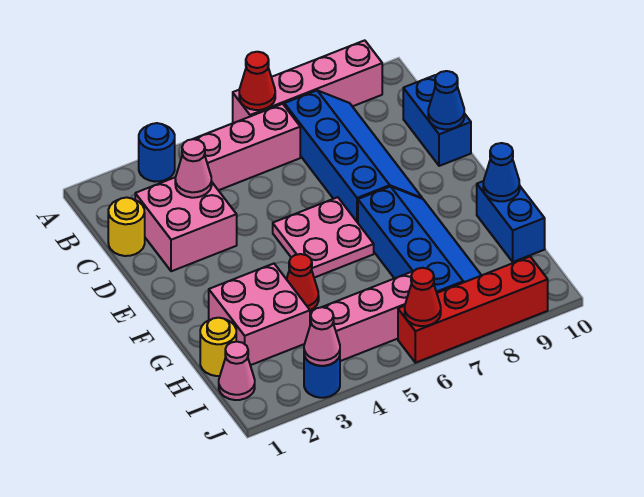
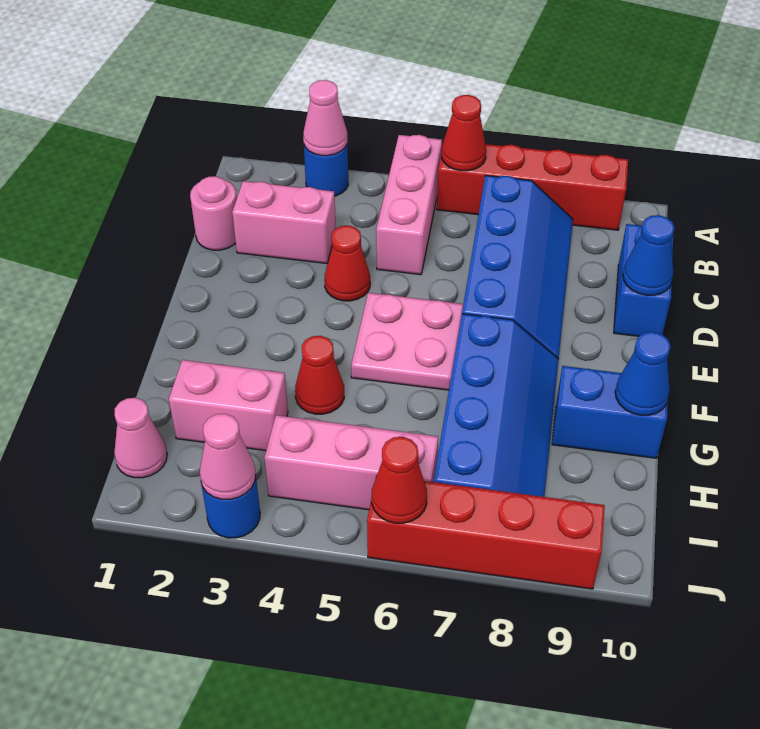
pink 1x4 brick [233,40,382,123] -> red 1x4 brick [437,144,628,230]
pink 1x3 brick [194,104,300,190] -> pink 1x3 brick turned to [376,135,442,275]
yellow 1x1 round brick [108,197,145,256] -> pink 1x1 round brick [190,176,237,250]
pink 2x2 brick [135,178,237,271] -> pink 1x2 brick [232,181,336,264]
pink 1x1 cone [175,139,212,198] -> pink 1x1 cone moved to [303,80,347,156]
none -> red 1x1 cone [324,226,370,301]
pink 2x2 brick [209,264,310,365] -> pink 1x2 brick [169,360,288,451]
blue 1x2 brick [477,181,545,262] -> blue 1x2 brick turned to [552,366,668,458]
yellow 1x1 round brick [200,318,236,376] -> none

